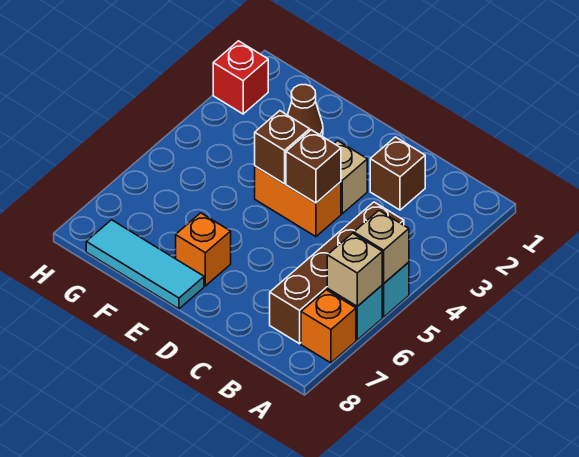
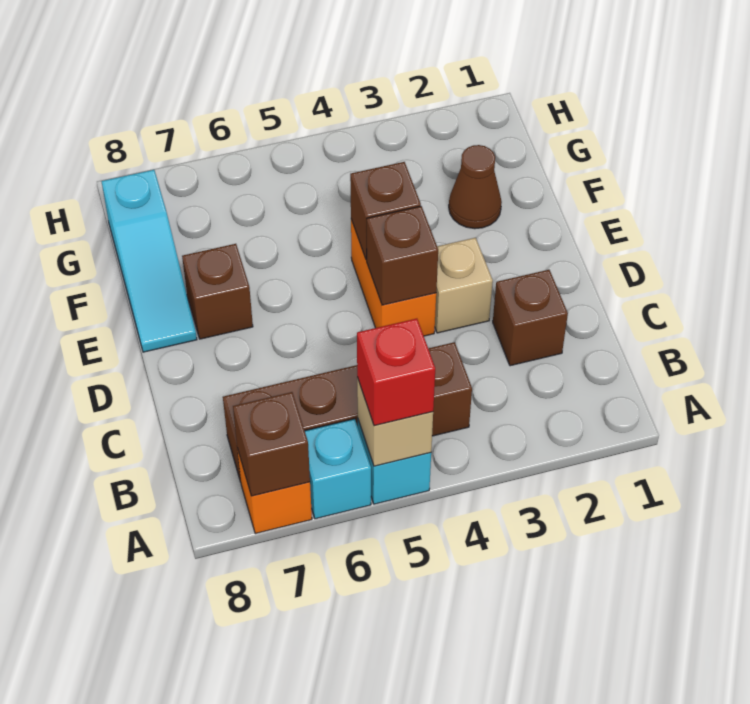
tan 1x1 brick [327,233,382,306] -> none
none -> brown 1x1 brick [233,392,310,496]
orange 1x1 brick [176,213,231,286] -> brown 1x1 brick [182,244,253,339]
cyan 1x3 tile [86,220,204,309] -> cyan 1x3 slope [101,170,197,352]
red 1x1 brick [213,41,268,114] -> red 1x1 brick moved to [357,319,435,426]

